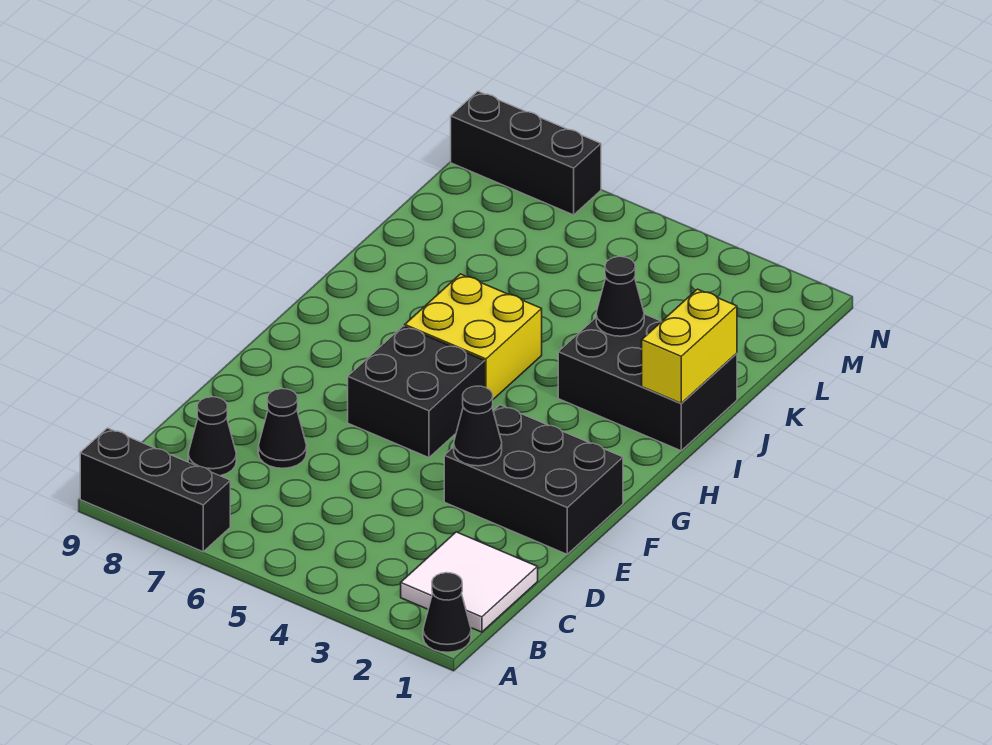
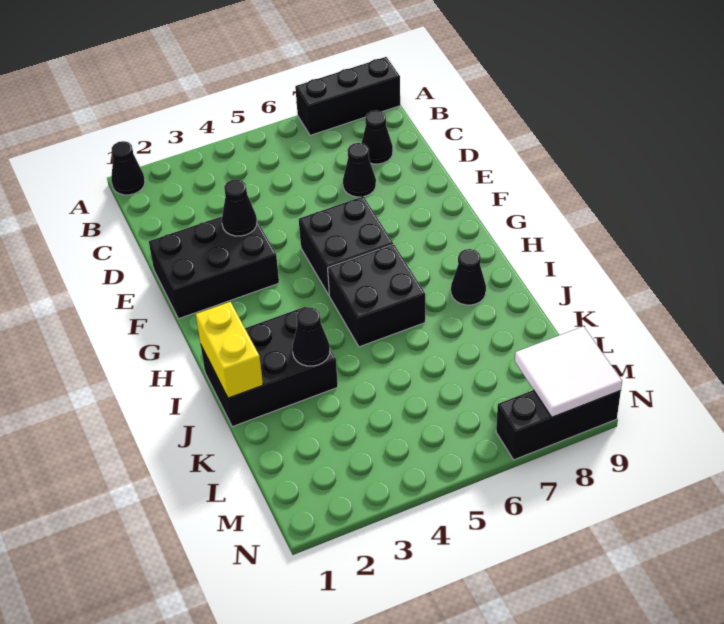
white 2x2 tile [401,532,538,632] -> white 2x2 tile moved to [515,326,622,417]
yellow 2x2 brick [405,274,542,399] -> black 2x2 brick [328,244,425,347]
none -> black 1x1 cone [451,249,486,305]

